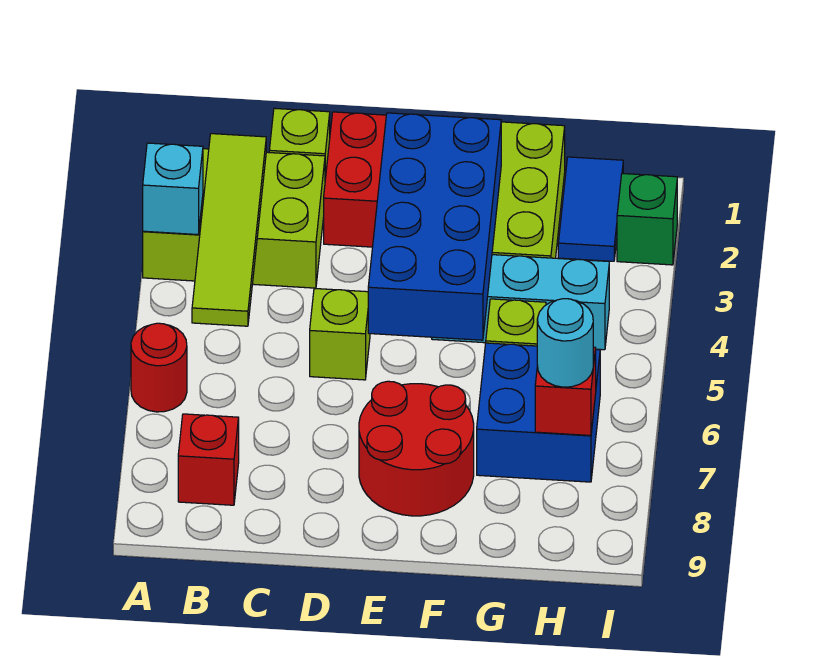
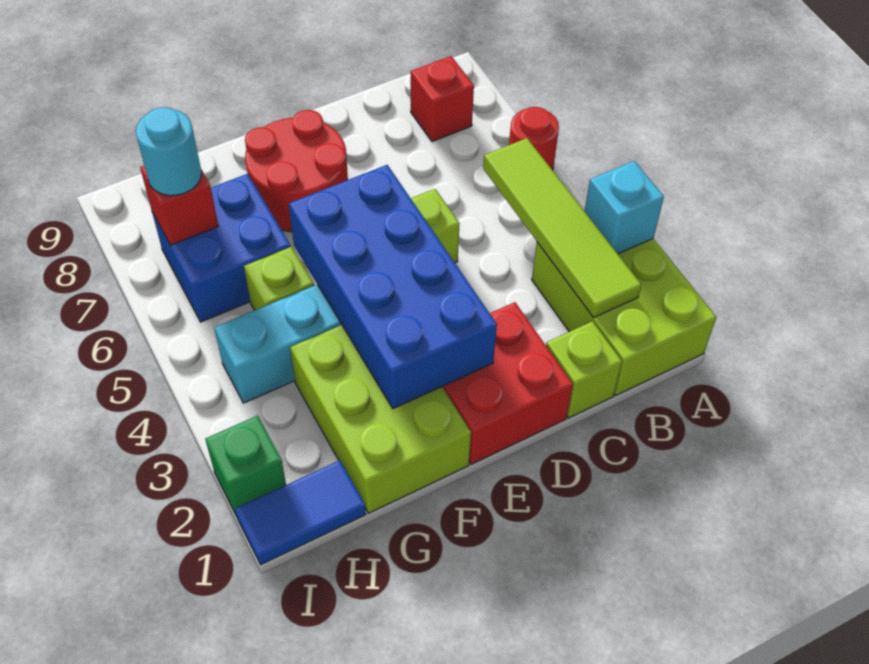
lime 2x3 brick [143,149,325,288] -> lime 2x3 brick turned to [532,239,716,395]
blue 1x2 tile [558,157,623,261] -> blue 1x2 tile turned to [235,460,366,565]

